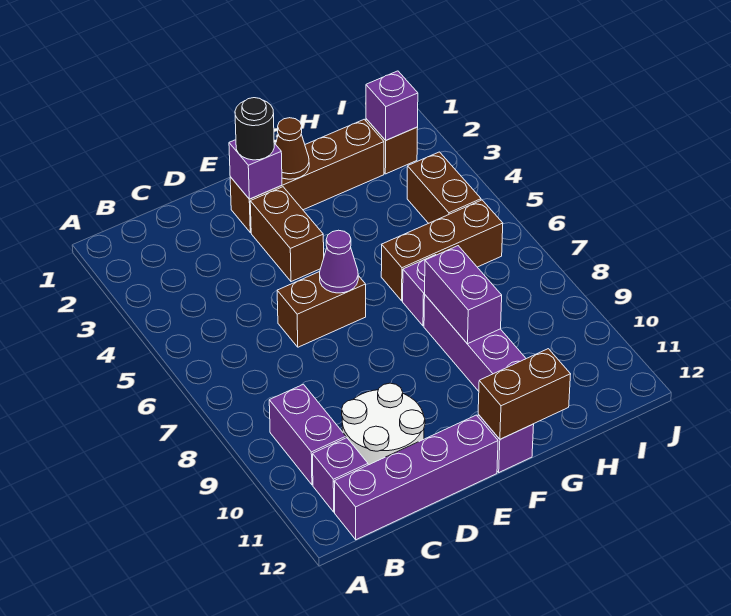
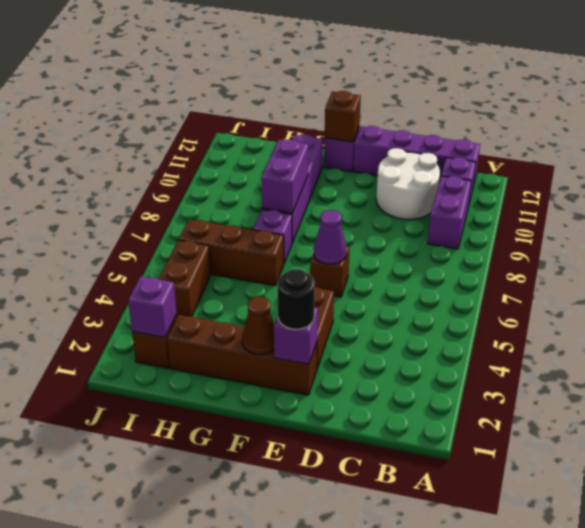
brown 1x2 brick [277,272,366,347] -> brown 1x1 brick [310,246,350,297]
brown 1x2 brick [478,349,571,439] -> brown 1x1 brick [325,91,361,142]

